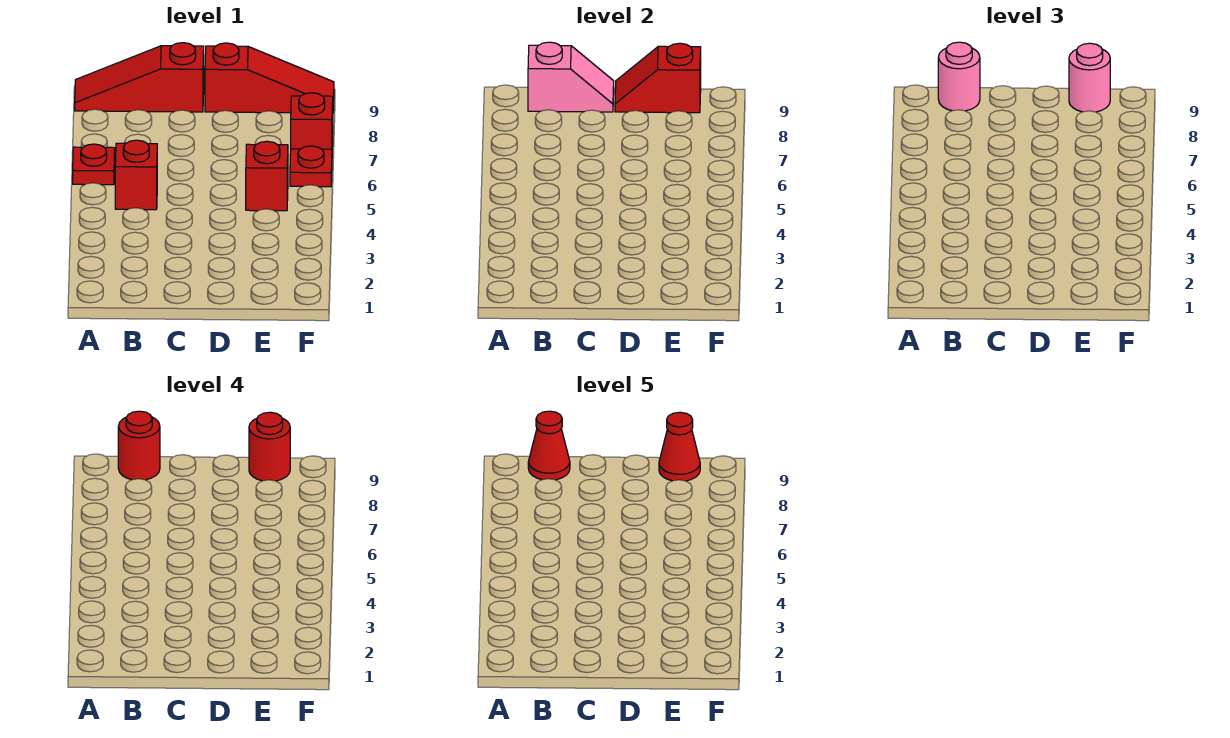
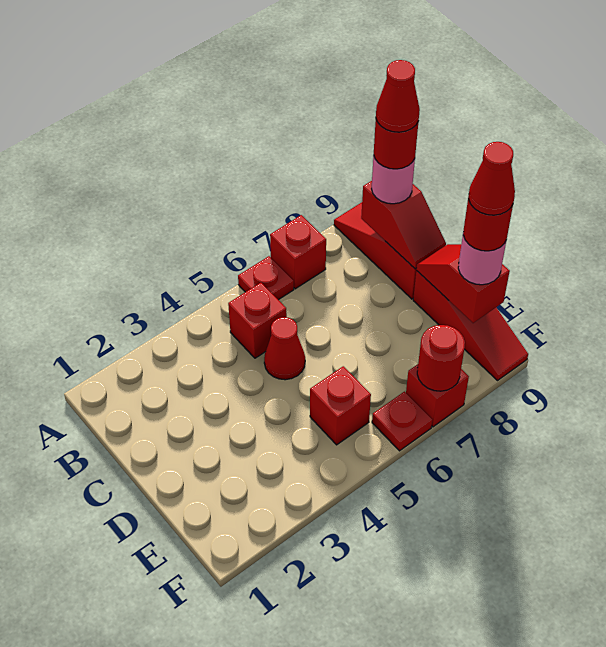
none -> red 1x1 brick [270,215,326,289]
pink 1x2 slope [528,42,614,112] -> red 1x2 slope [361,181,446,269]
none -> red 1x1 cone [264,317,305,380]
none -> red 1x1 round brick [417,325,465,391]

